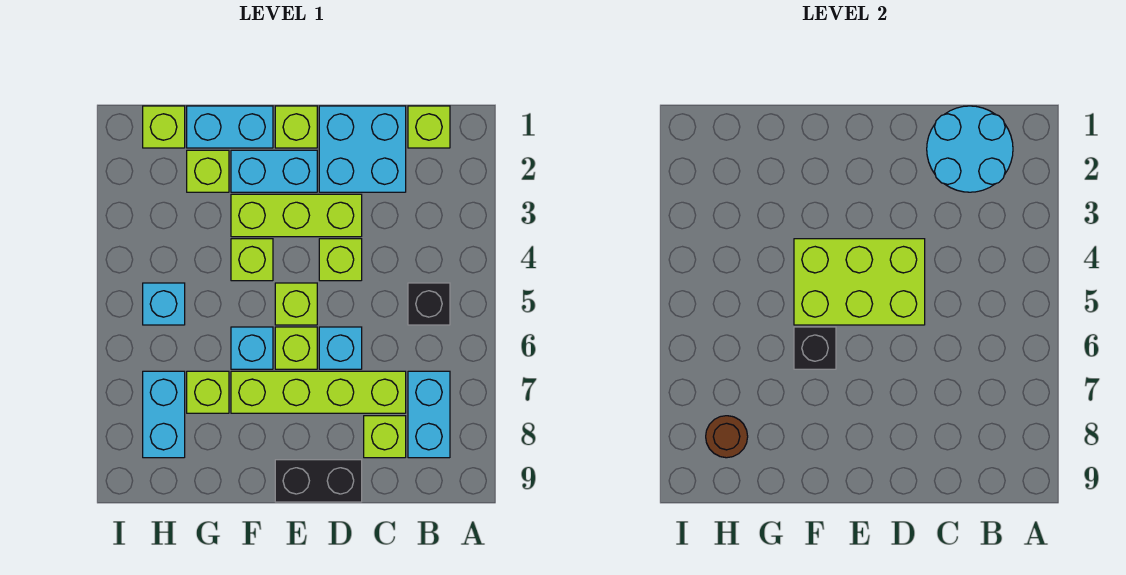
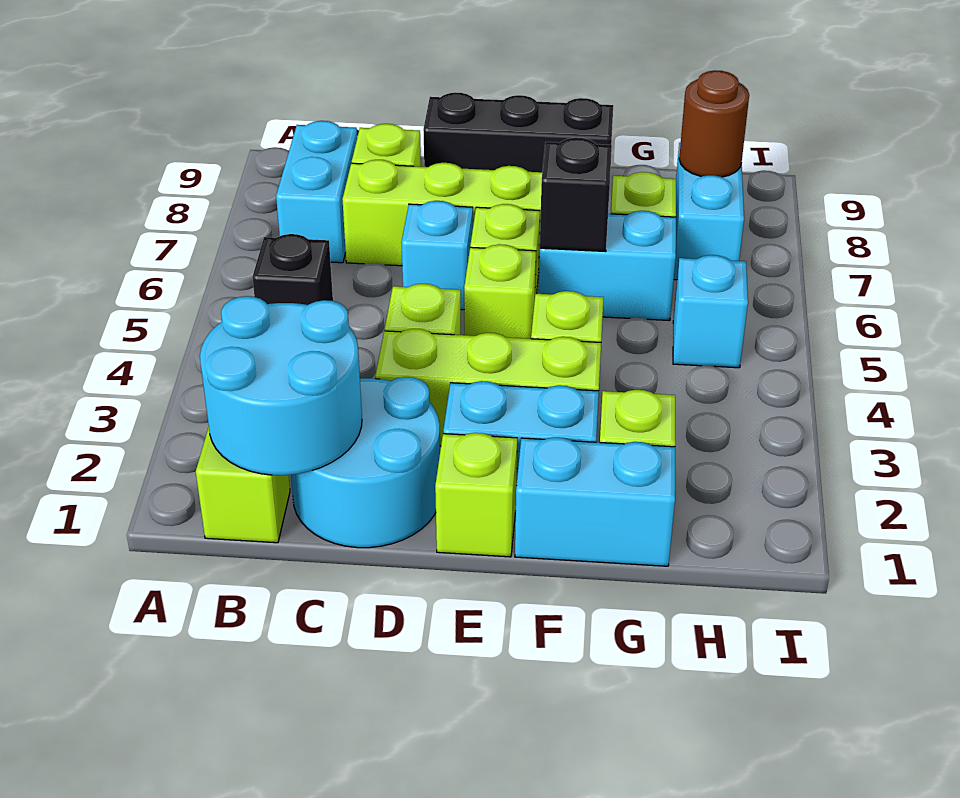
cyan 2x2 brick [319,106,406,192] -> cyan 2x2 round brick [291,377,440,548]
lime 2x3 brick [794,239,925,325] -> none
black 1x2 brick [275,460,362,502] -> black 1x3 brick [423,93,613,172]
cyan 1x1 brick [231,327,273,369] -> cyan 1x2 brick [538,211,676,321]
lime 1x1 brick [143,106,185,148] -> none

